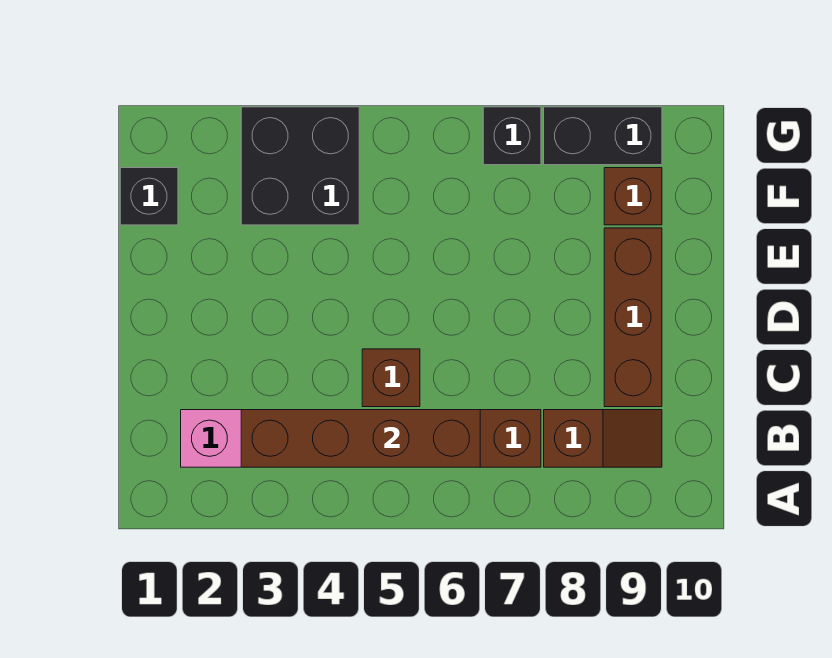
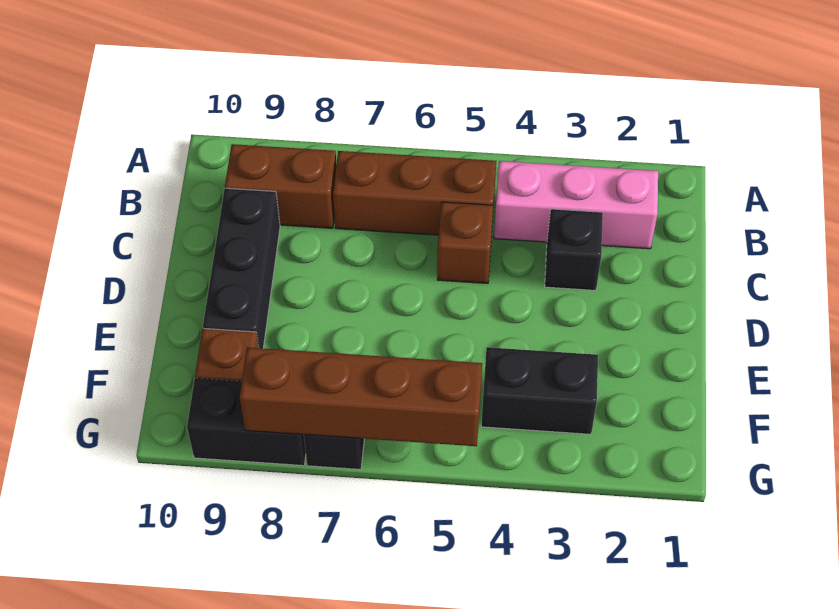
brown 1x4 brick [241,410,480,467] -> brown 1x4 brick moved to [240,347,482,446]
brown 1x2 slope [544,410,662,467] -> brown 1x2 brick [225,144,336,228]
brown 1x3 brick [604,228,662,407] -> black 1x3 brick [203,188,280,348]
black 1x1 brick [120,168,178,225] -> black 1x1 brick moved to [545,209,603,291]
black 2x2 brick [241,107,359,225] -> black 1x2 brick [481,347,598,434]

